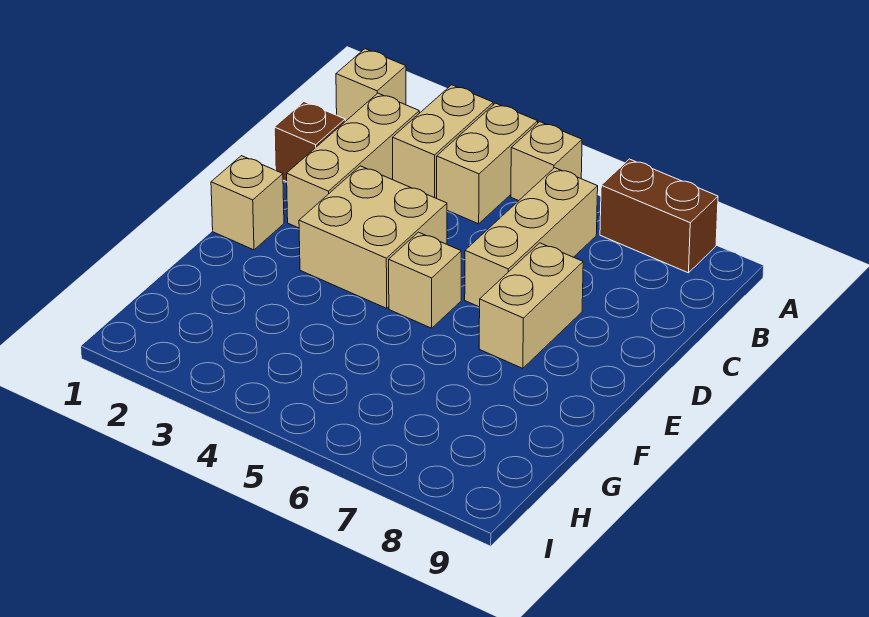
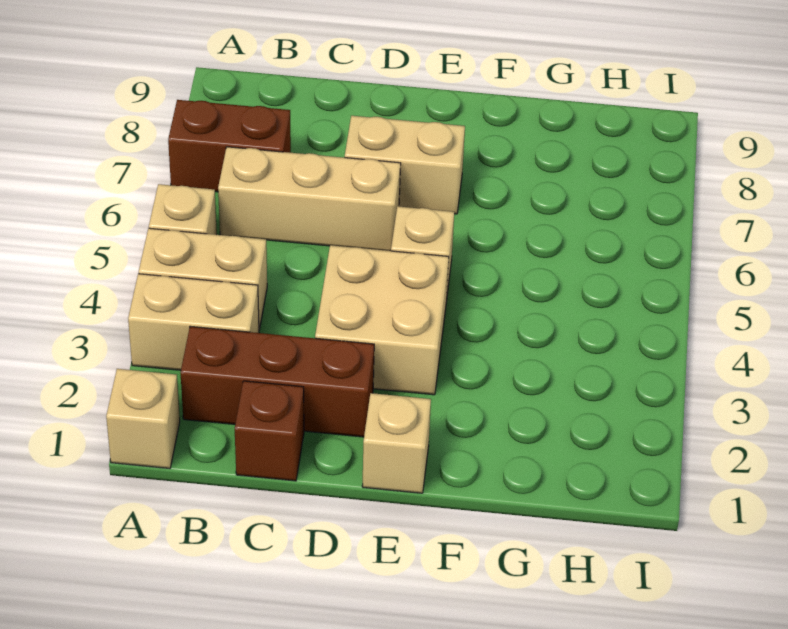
brown 1x2 brick [600,159,718,273] -> brown 1x2 brick turned to [168,100,291,192]
tan 1x3 brick [287,93,419,228] -> brown 1x3 brick [180,326,374,437]

